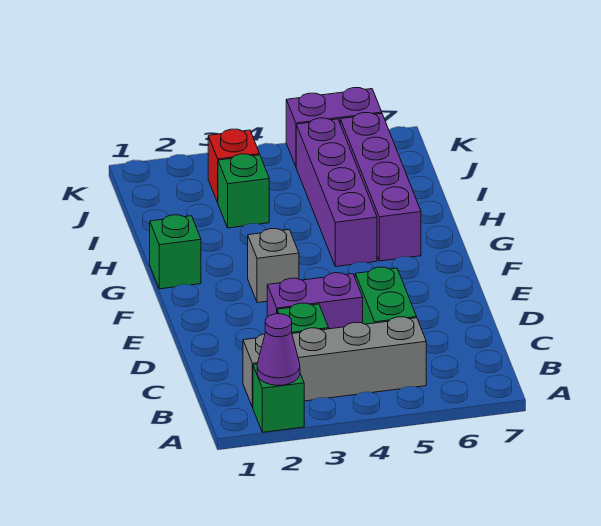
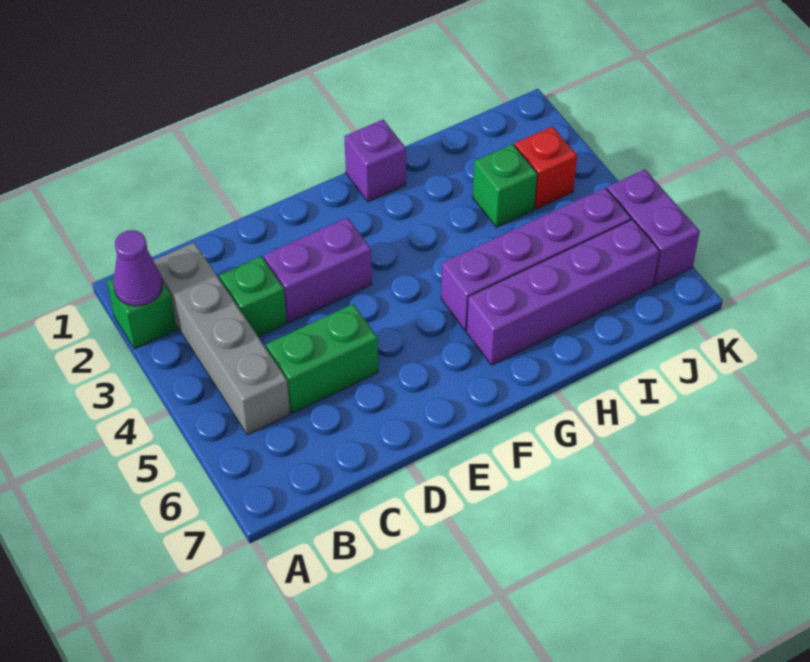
purple 1x2 brick [267,273,363,329] -> purple 1x2 brick turned to [263,218,372,323]
grey 1x1 brick [248,229,299,303] -> none
green 1x1 brick [150,215,201,289] -> purple 1x1 brick [344,120,406,202]

